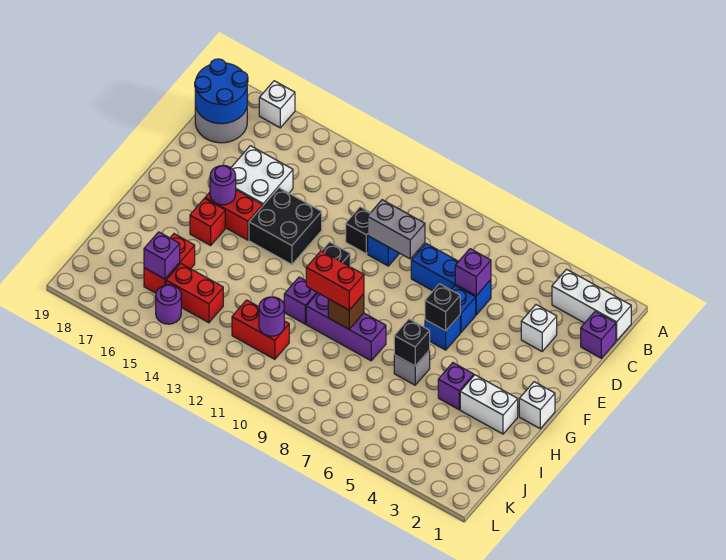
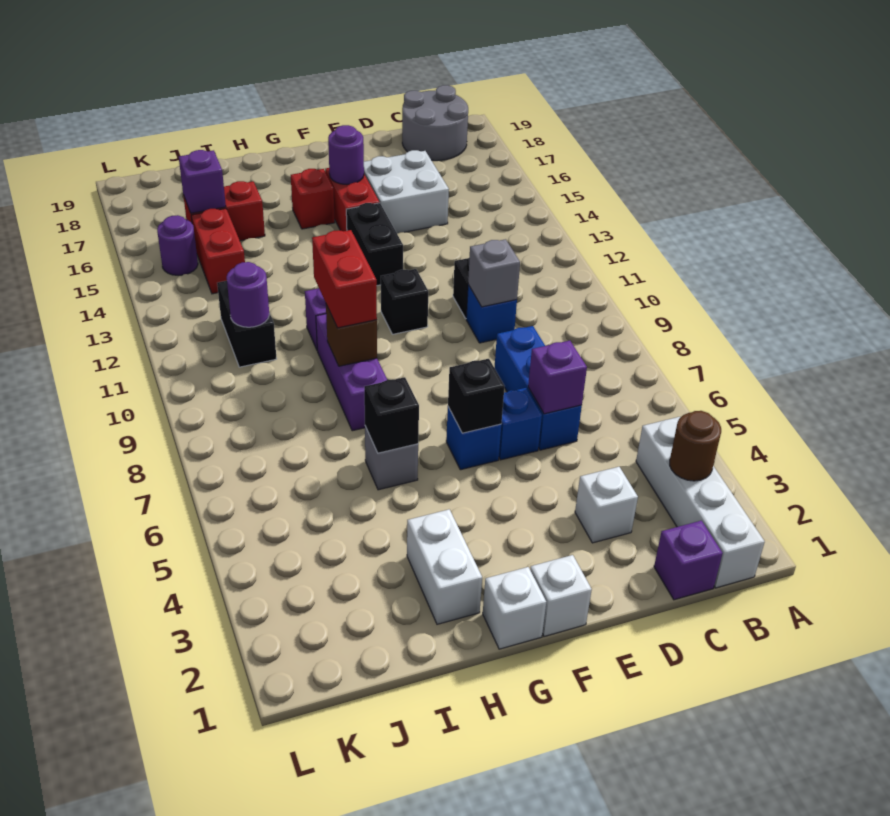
white 1x1 brick [259,81,295,128] -> white 1x1 brick moved to [530,555,592,636]
white 1x3 brick [552,269,631,341] -> white 1x4 brick [636,417,765,588]
none -> brown 1x1 round brick [670,411,721,481]
blue 2x2 round brick [195,59,248,124] -> none
grey 1x2 brick [368,200,425,259] -> grey 1x1 brick [468,239,520,307]
black 2x2 brick [249,188,322,265] -> black 1x2 brick [346,203,403,286]
purple 1x1 brick [438,363,474,409] -> none
red 1x2 brick [232,300,289,359] -> black 1x2 brick [217,281,276,367]

